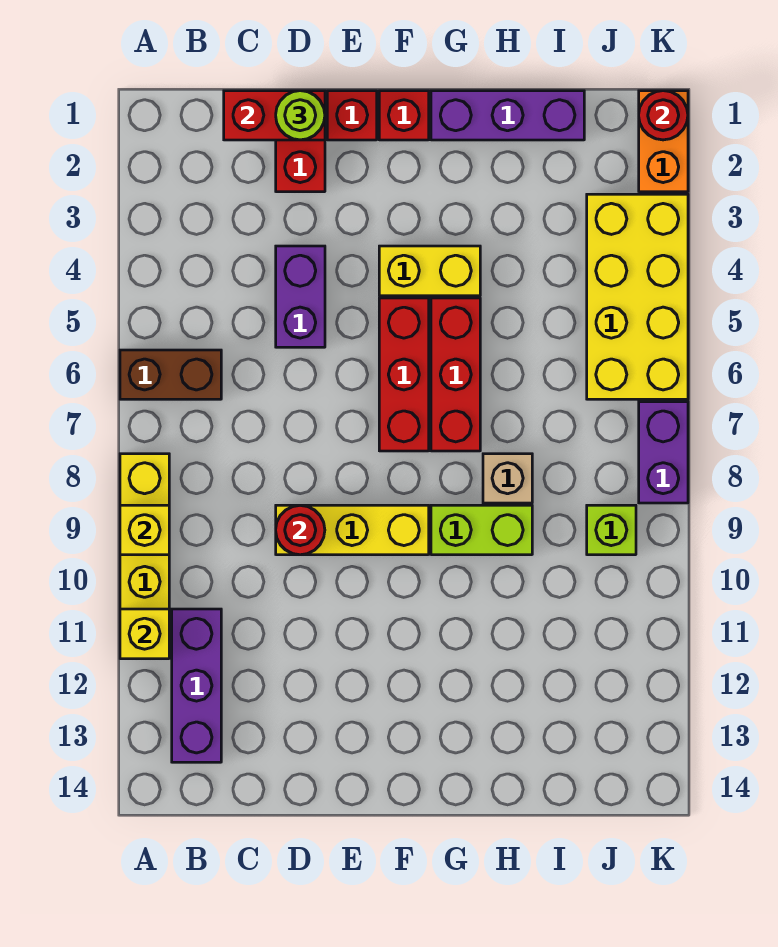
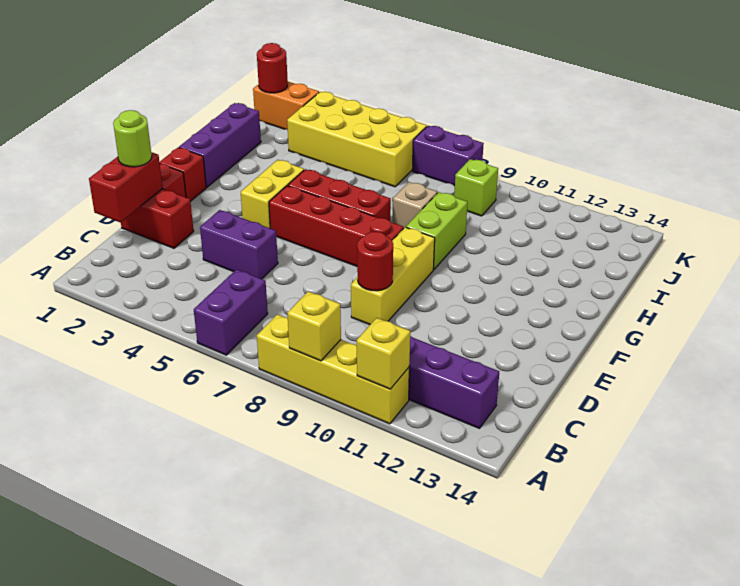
brown 1x2 brick [120,350,221,399] -> purple 1x2 brick [194,269,268,355]
red 1x3 brick [379,298,429,451] -> red 1x4 brick [269,186,404,266]

